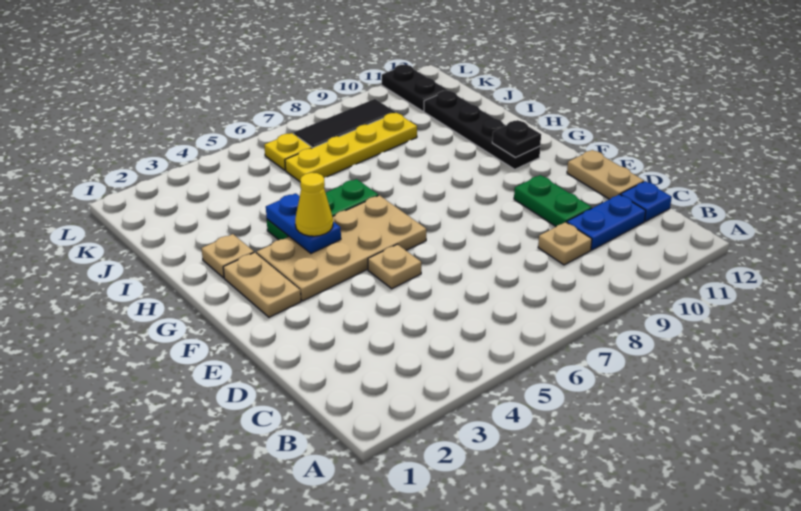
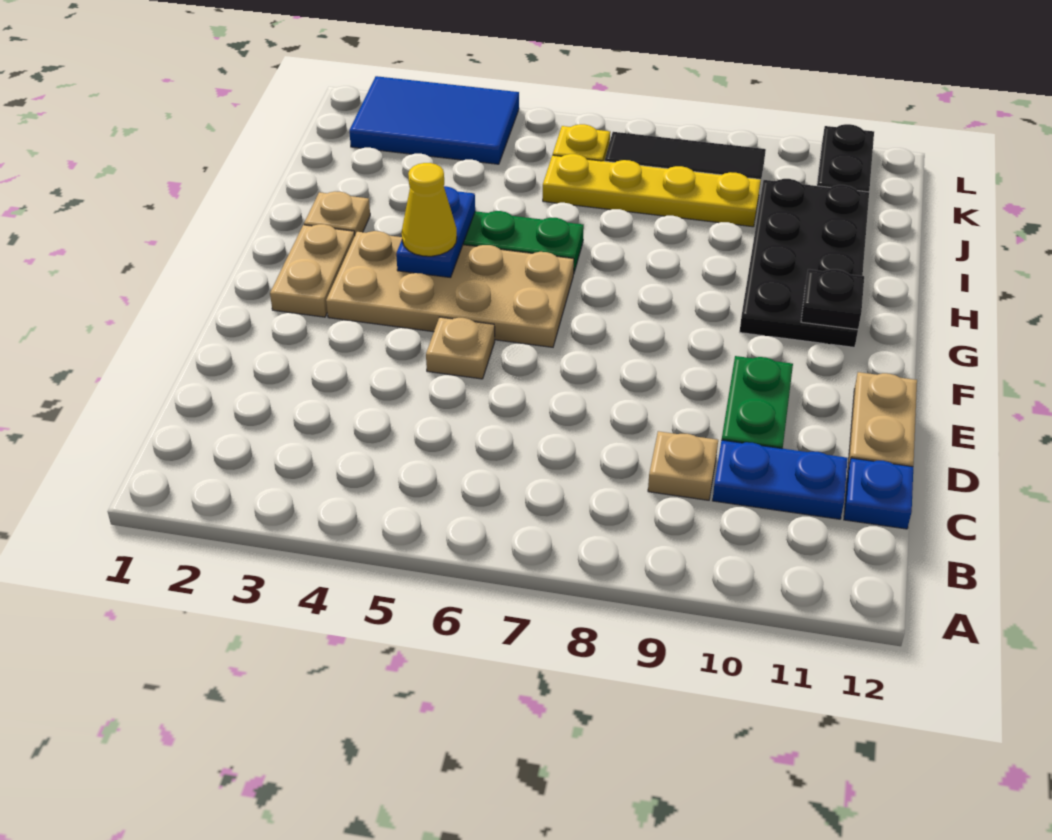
black 1x4 plate [424,91,540,169] -> black 2x4 plate [740,179,869,347]
none -> blue 2x3 tile [349,76,519,164]

